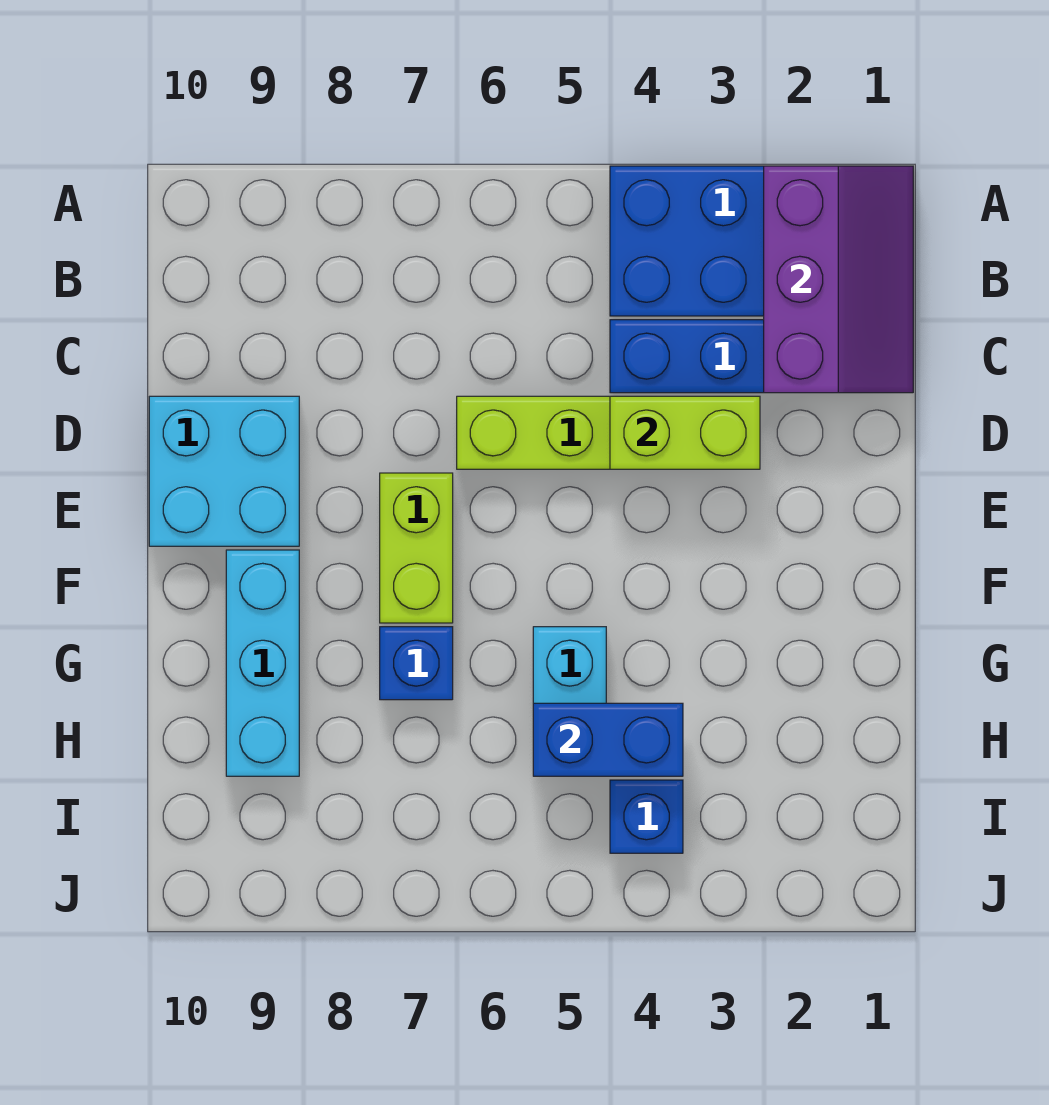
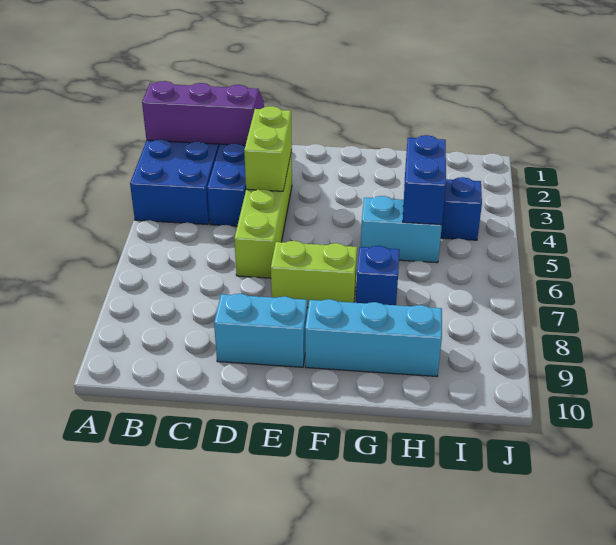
cyan 2x2 brick [149,396,299,546] -> cyan 1x2 brick [214,294,307,367]

